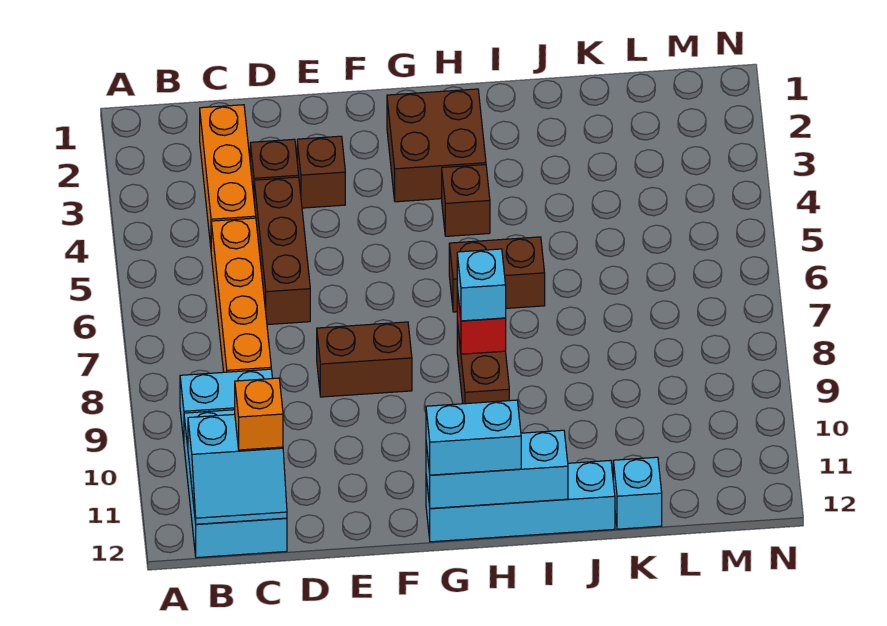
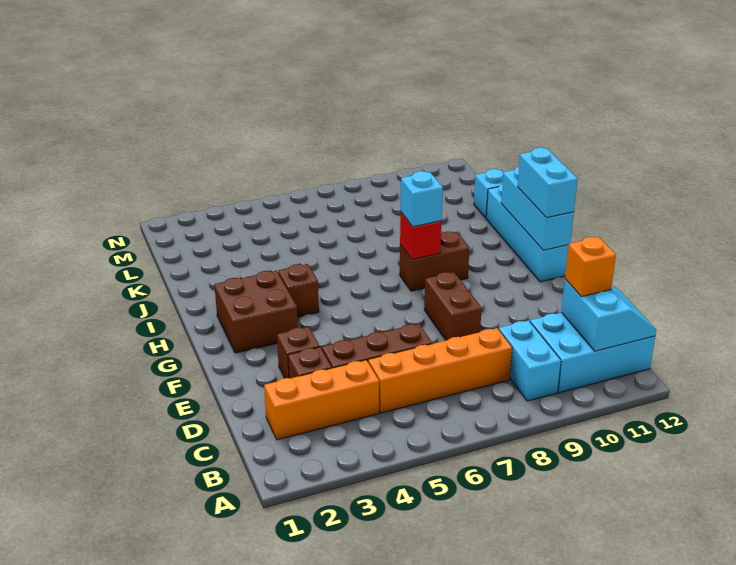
brown 1x2 brick [449,237,545,312] -> none

